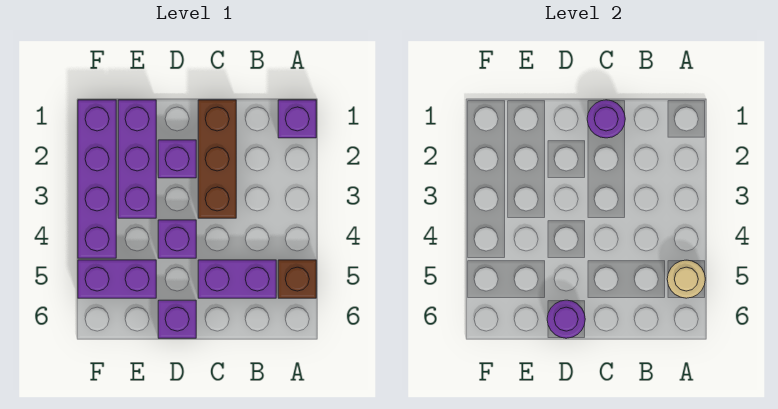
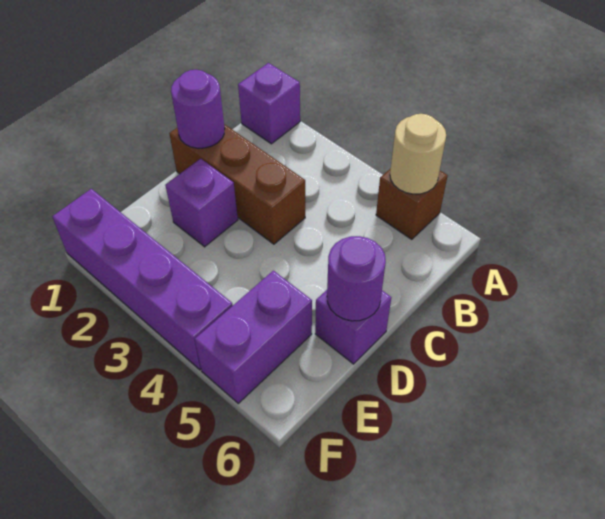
purple 1x2 brick [198,260,276,298] -> none
purple 1x1 brick [158,220,196,258] -> none
purple 1x3 brick [118,100,156,218] -> none

